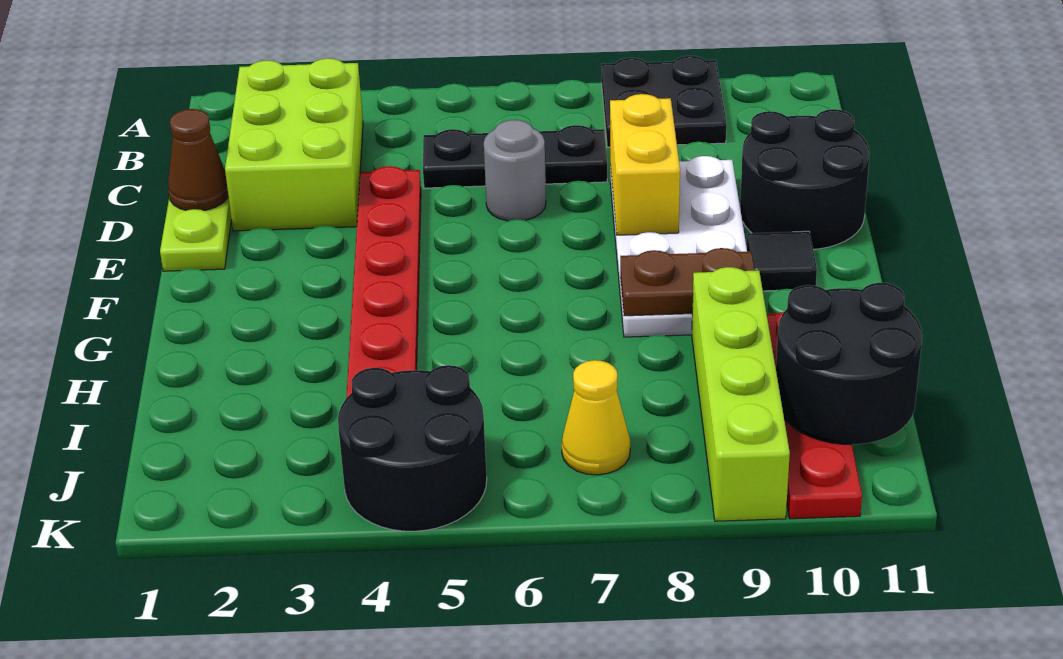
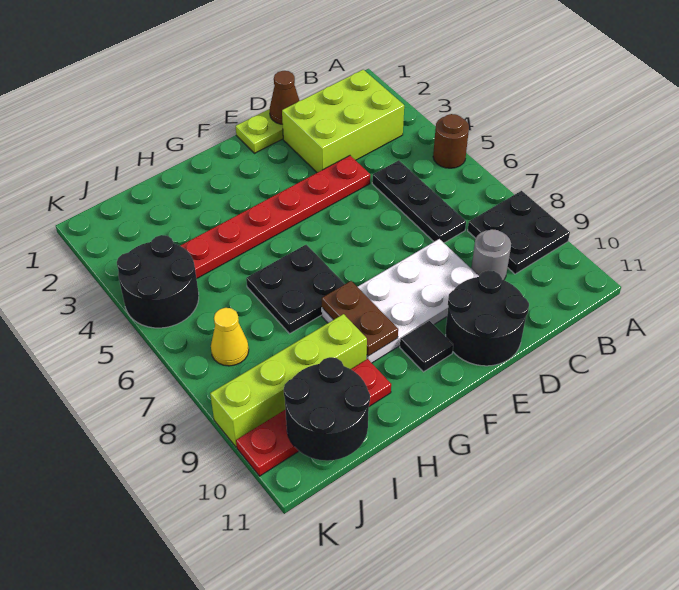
none -> brown 1x1 round brick [433,114,469,168]
grey 1x1 round brick [484,120,546,221] -> grey 1x1 round brick moved to [471,229,511,280]
yellow 1x2 brick [610,94,680,235] -> none
none -> black 2x2 plate [246,245,345,334]

